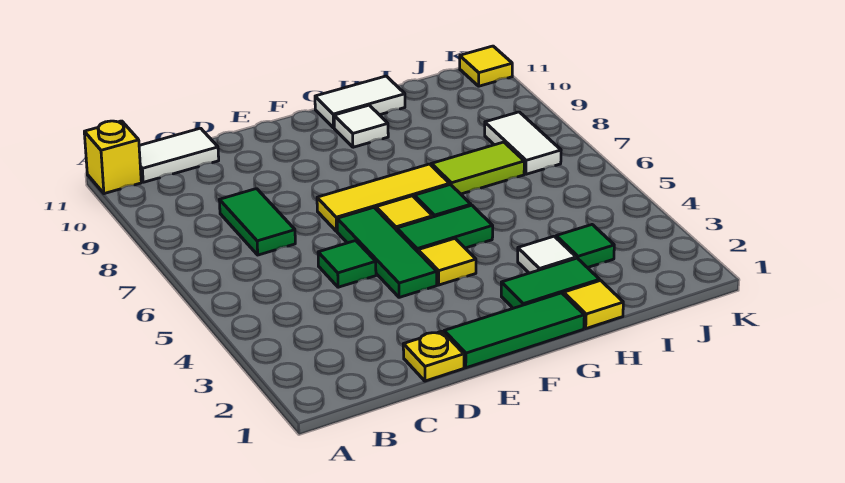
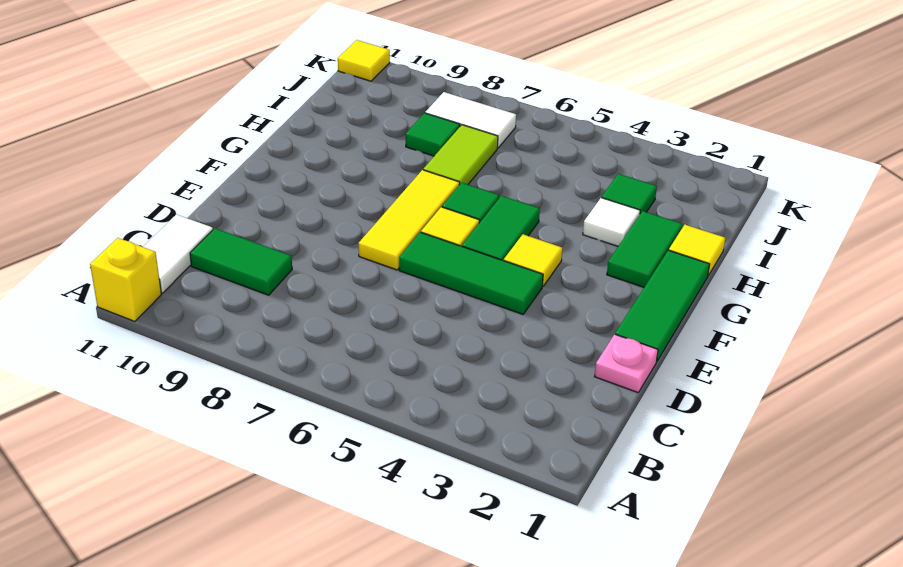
green 1x2 tile [219,189,295,255] -> green 1x2 tile moved to [190,228,292,295]
yellow 1x1 plate [403,331,464,381] -> pink 1x1 plate [595,334,658,393]
green 1x1 tile [318,241,376,287] -> green 1x1 tile moved to [406,113,460,156]
white 1x1 tile [334,105,388,147] -> none
white 1x2 tile [315,76,405,128] -> none

